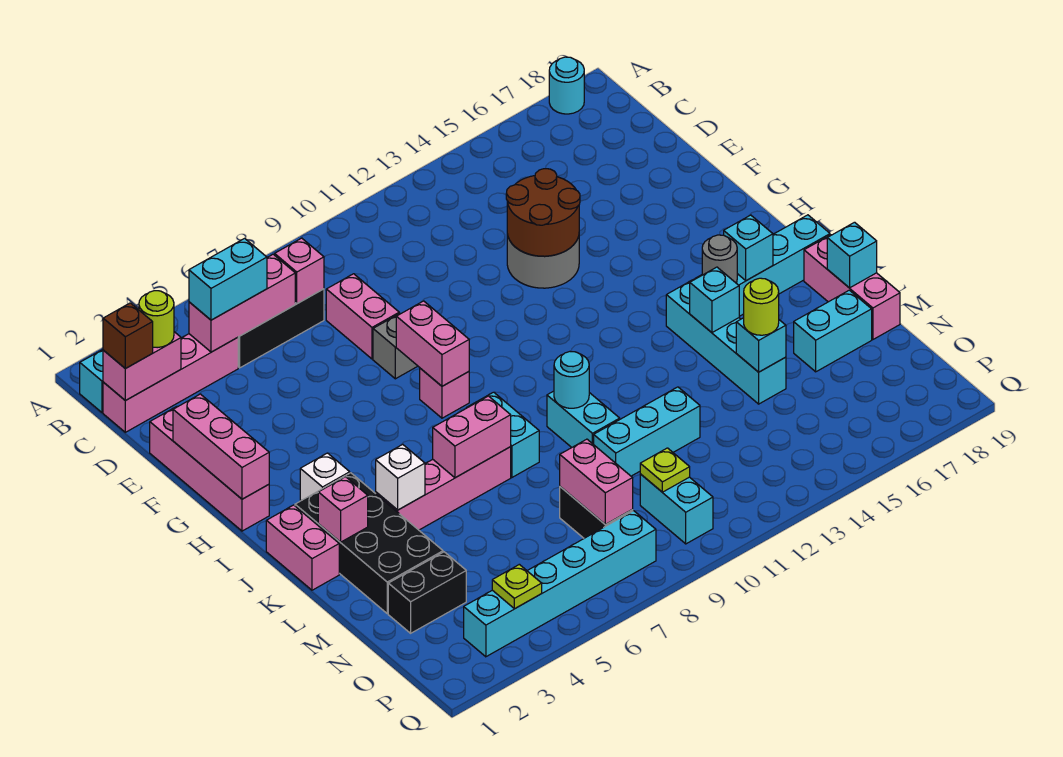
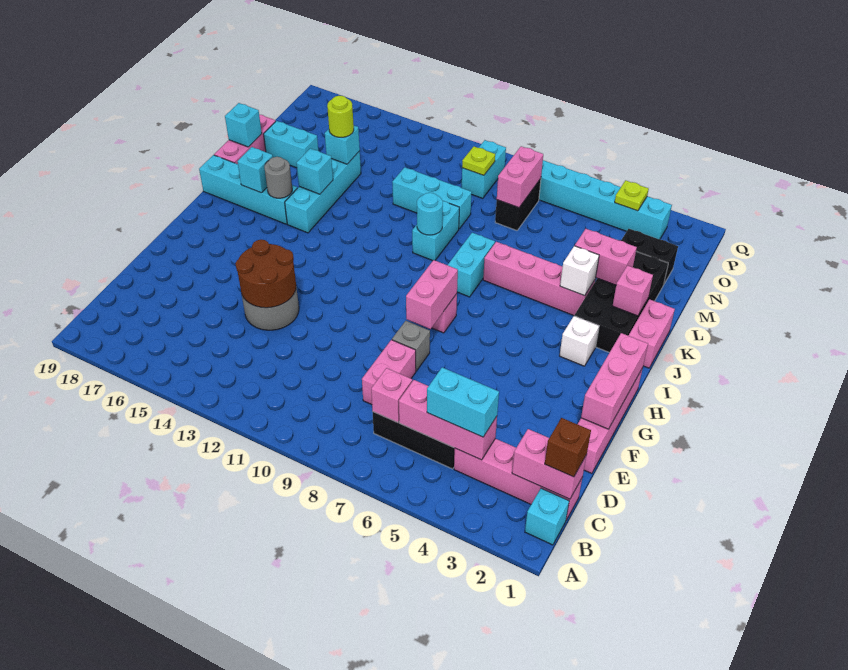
cyan 1x1 round brick [549,57,584,114] -> none
lime 1x1 round brick [139,291,174,348] -> none
pink 1x2 brick [433,396,511,478] -> pink 1x2 brick moved to [575,229,637,285]

